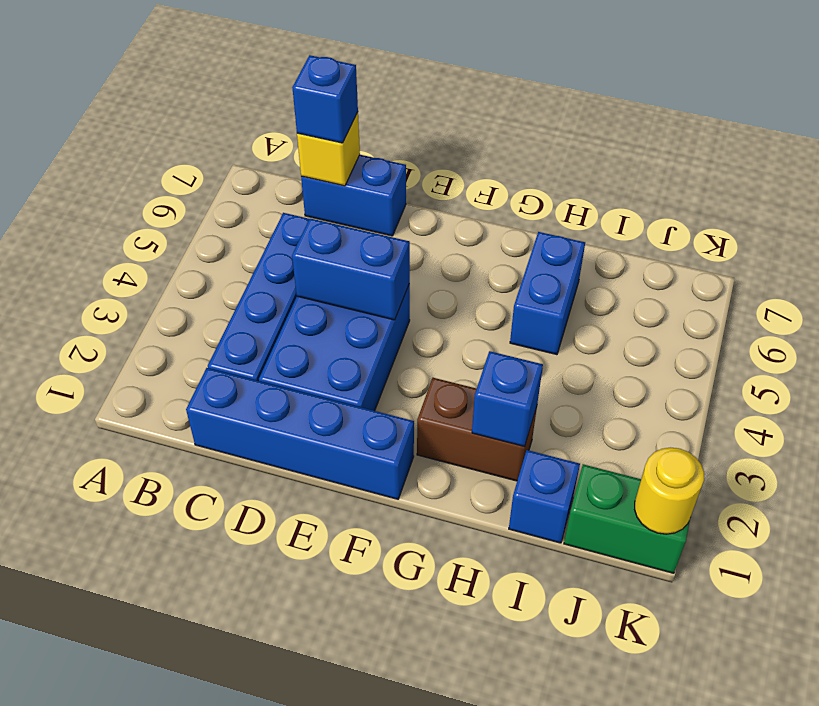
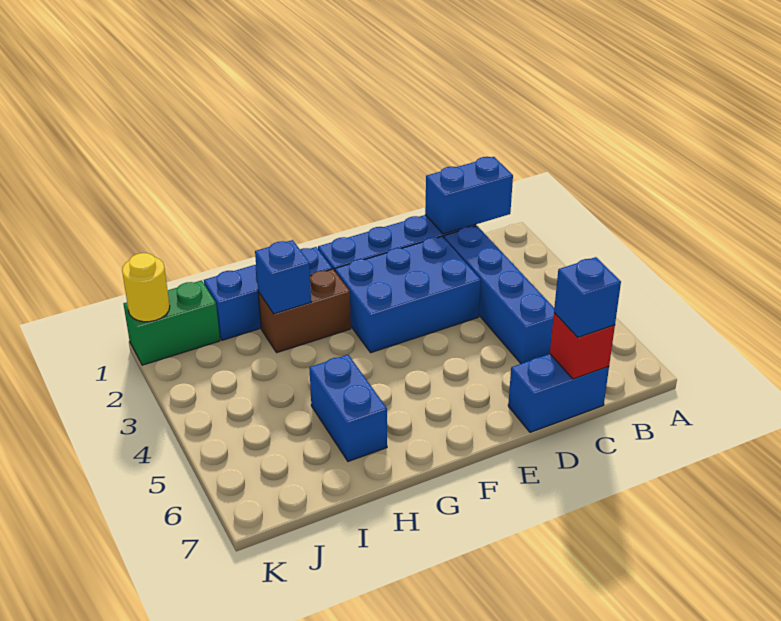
yellow 1x1 brick [297,112,360,186] -> red 1x1 brick [550,313,615,379]
blue 2x3 brick [259,284,410,411] -> blue 2x3 brick turned to [335,236,481,353]
blue 1x2 brick [292,218,410,320] -> blue 1x2 brick moved to [425,157,513,234]
blue 1x1 brick [509,450,580,543] -> blue 1x3 brick [204,247,332,340]

